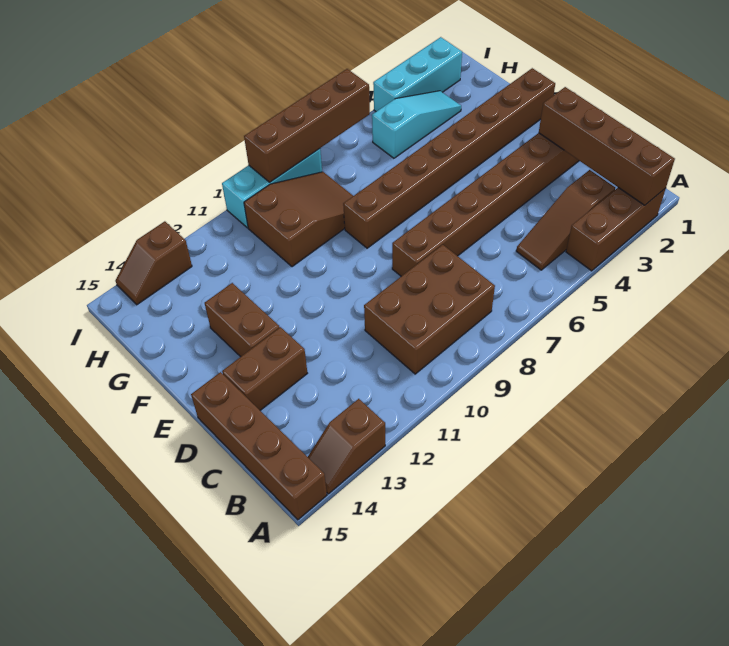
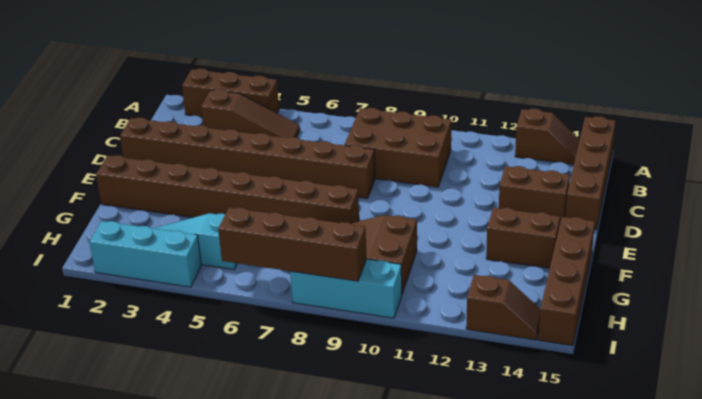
brown 1x4 brick [539,87,675,205] -> brown 1x4 brick moved to [538,217,595,346]
brown 1x2 brick [205,283,280,357] -> brown 1x2 brick turned to [486,207,560,268]

